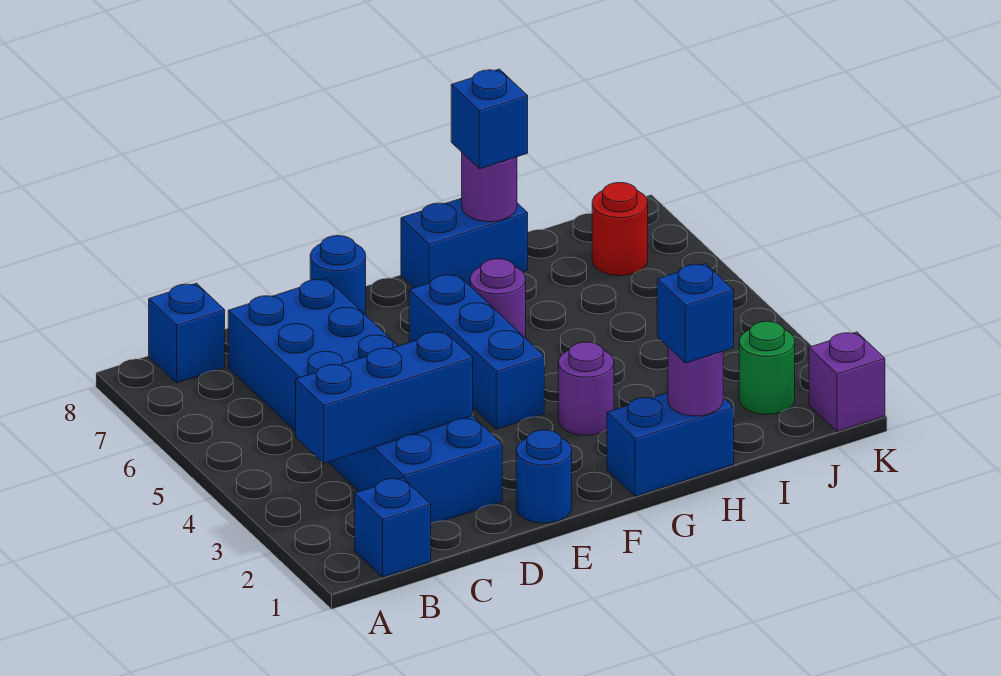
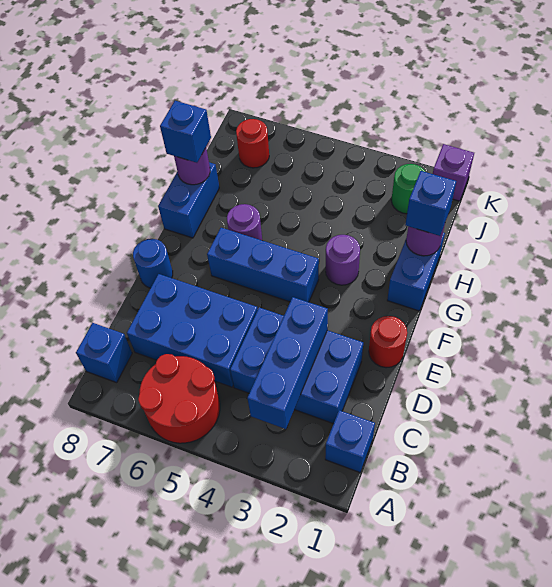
none -> red 2x2 round brick [138,354,220,443]
blue 1x1 round brick [516,430,572,523] -> red 1x1 round brick [369,316,407,368]

